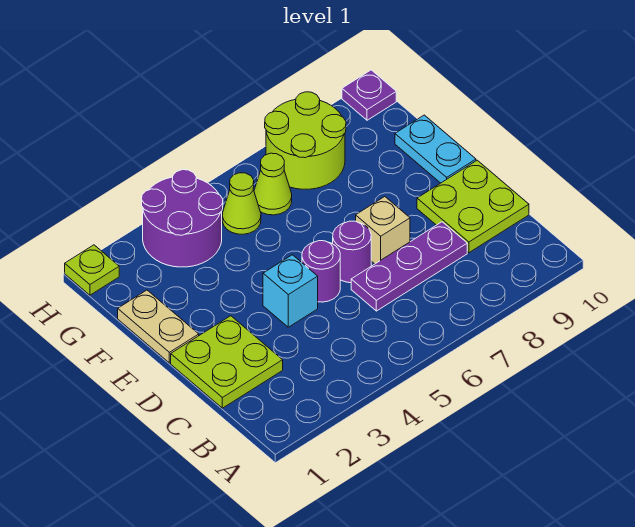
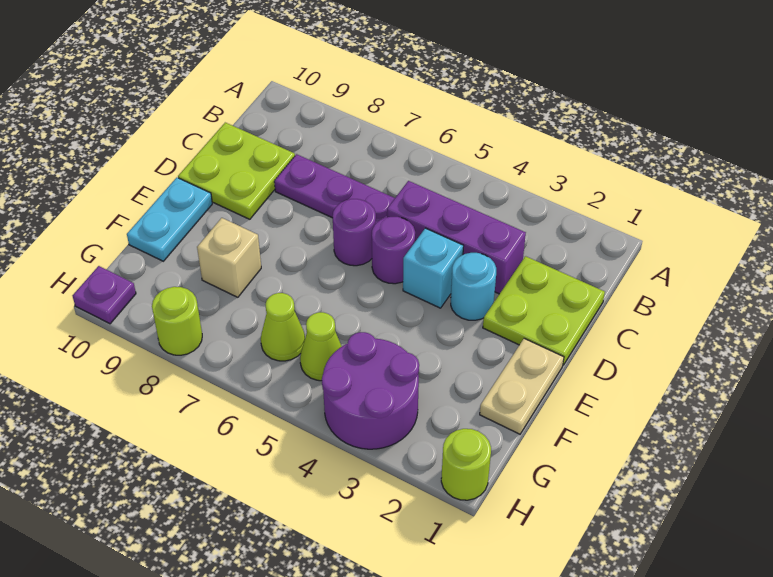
none -> purple 1x3 brick [387,181,526,294]
none -> cyan 1x1 round brick [451,253,496,320]
tan 1x1 brick [356,197,410,264] -> tan 1x1 brick moved to [197,218,261,297]
lime 2x2 round brick [265,92,346,189] -> lime 1x1 round brick [152,287,202,355]
lime 1x1 plate [65,245,119,295] -> lime 1x1 round brick [441,429,491,500]

